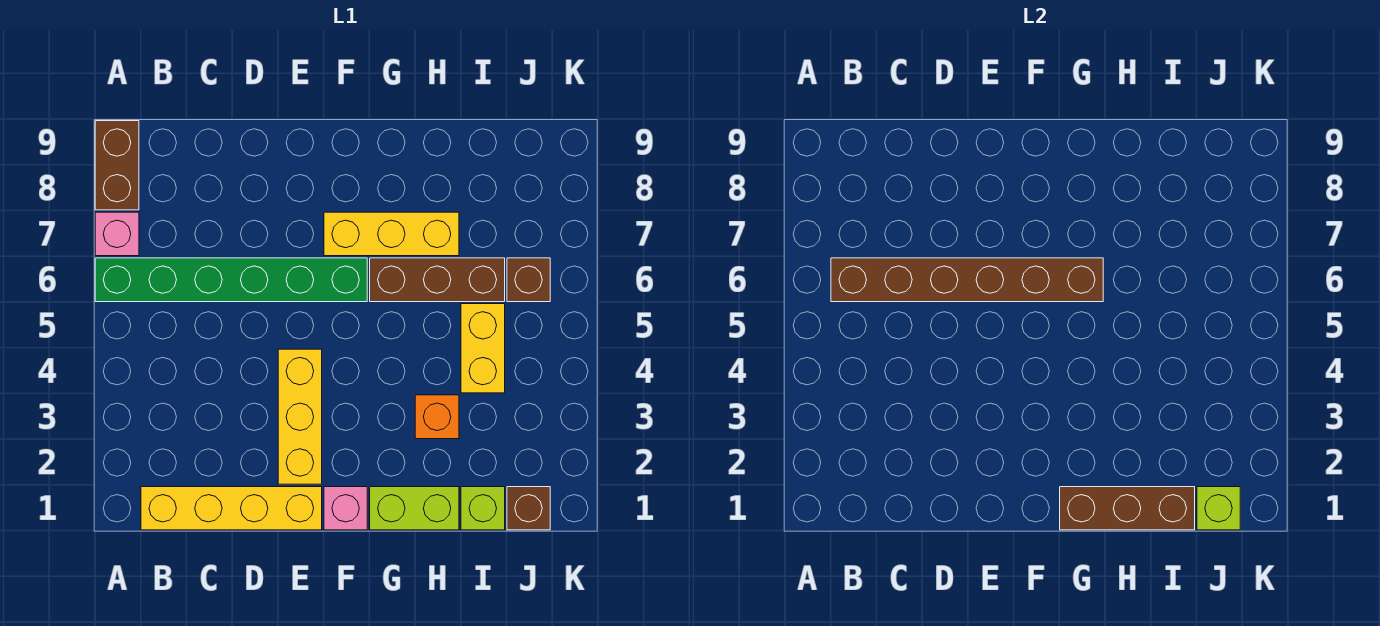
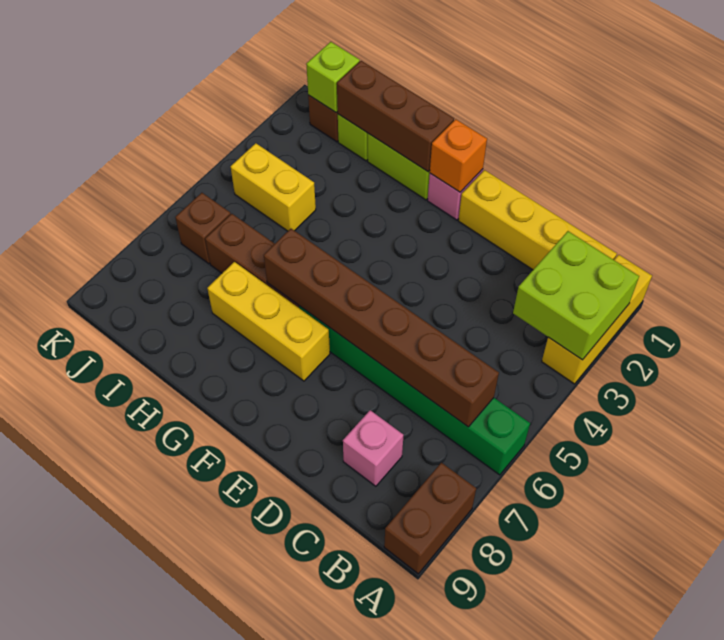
none -> lime 2x2 brick [513,231,639,360]
pink 1x1 brick [95,212,139,256] -> pink 1x1 brick moved to [343,410,404,486]
yellow 1x3 brick [278,349,322,484] -> yellow 1x3 brick moved to [542,255,652,384]
orange 1x1 brick [415,395,459,439] -> orange 1x1 brick moved to [430,119,487,192]
yellow 1x2 brick [461,304,505,393] -> yellow 1x2 brick turned to [231,143,316,231]

